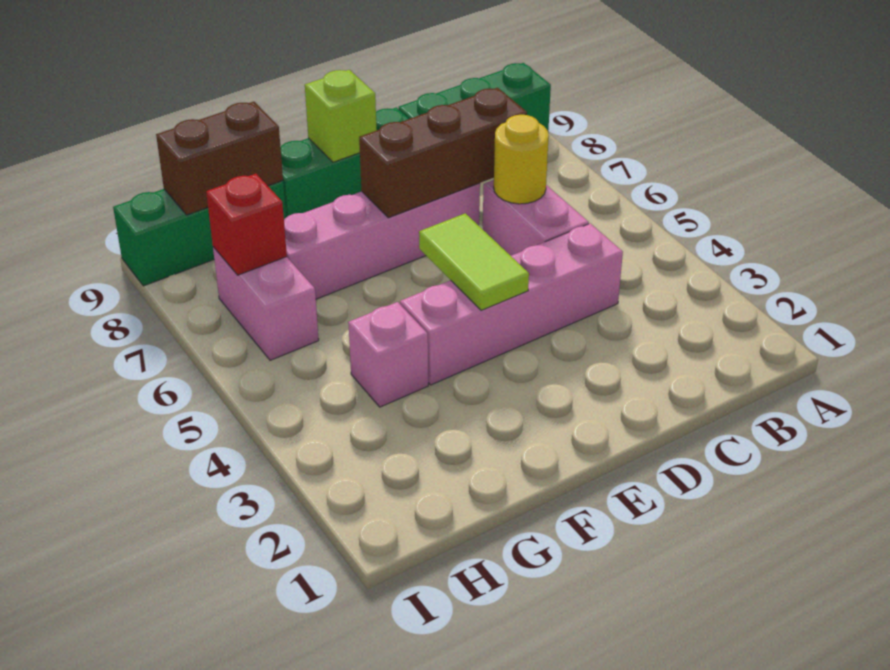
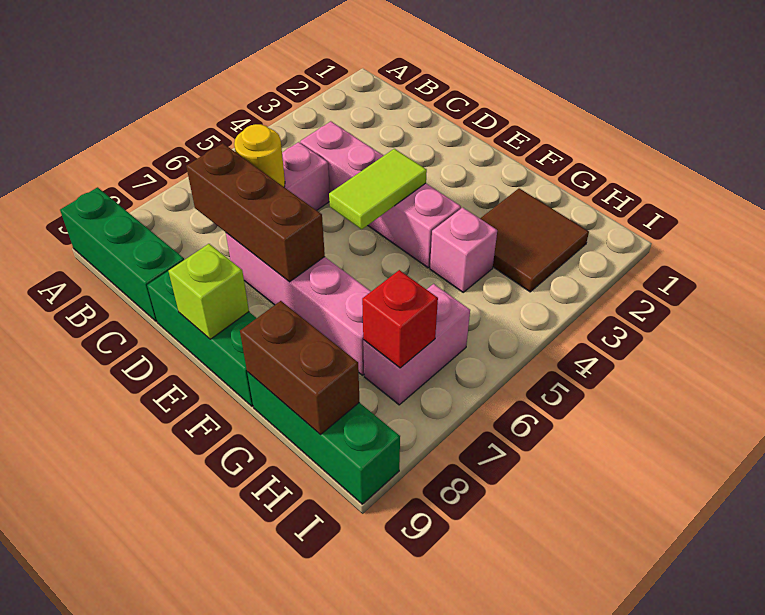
none -> brown 2x2 tile [480,188,589,292]

